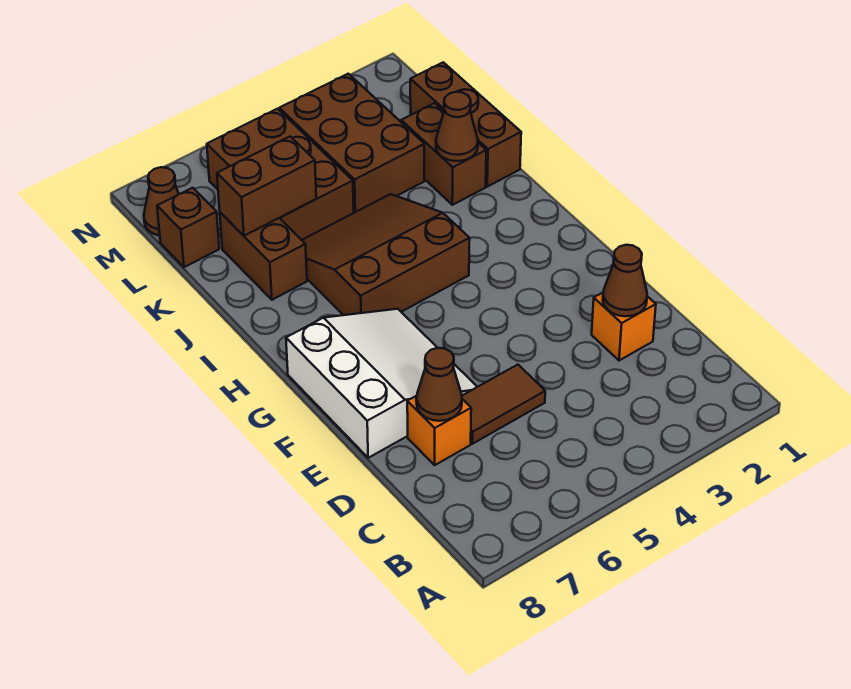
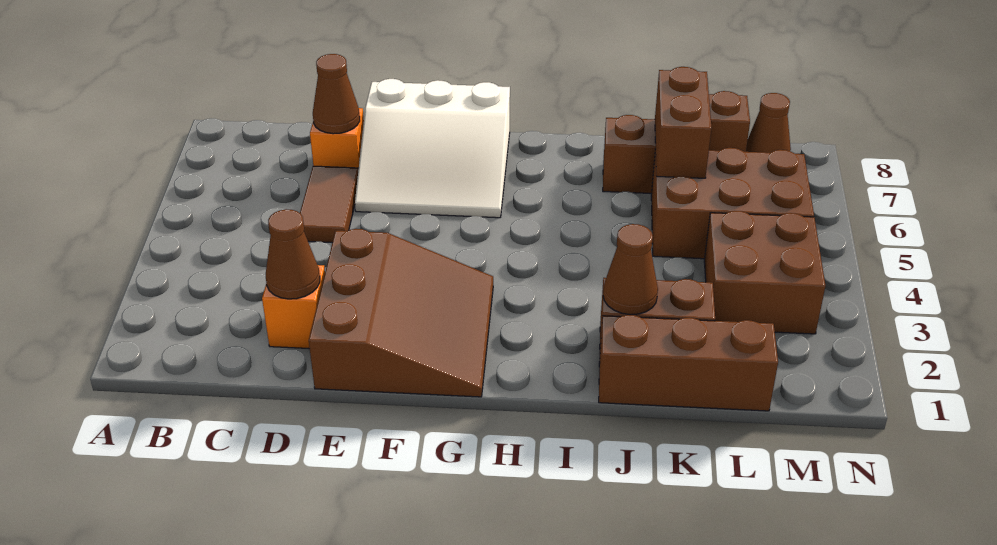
brown 3x3 slope [302,194,470,315] -> brown 3x3 slope moved to [309,229,493,397]
brown 2x3 brick [279,74,424,213] -> brown 2x2 brick [704,211,825,334]

